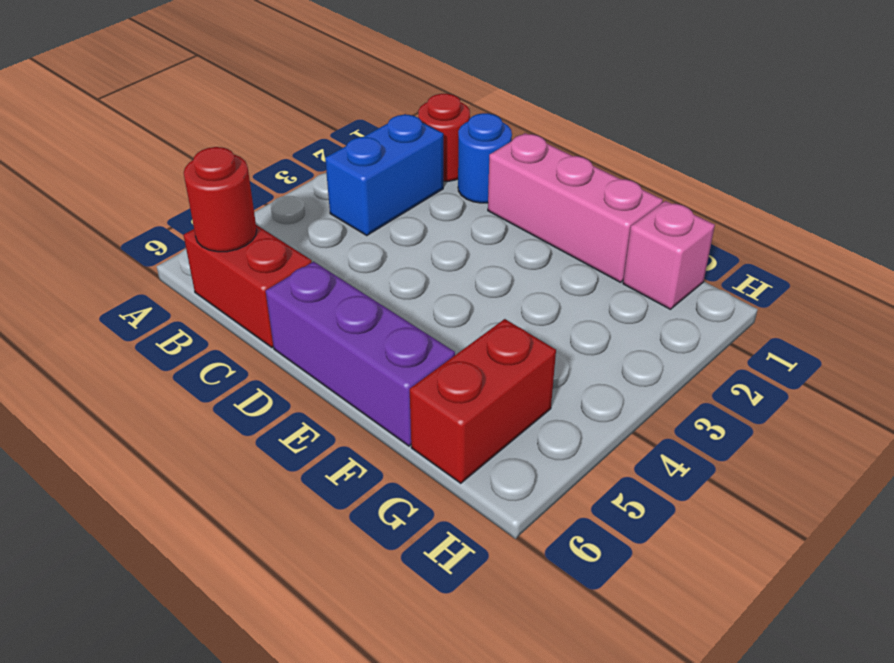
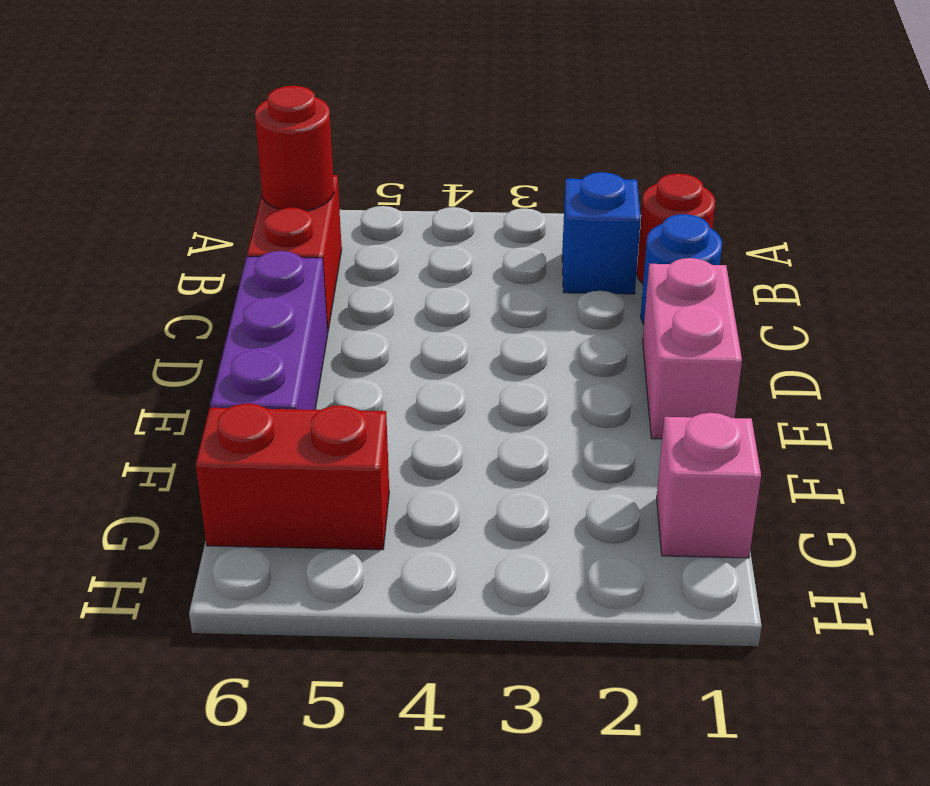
blue 1x2 brick [325,114,443,235] -> blue 1x1 brick [562,172,641,294]
pink 1x3 brick [488,133,663,282] -> pink 1x2 brick [643,258,742,439]

